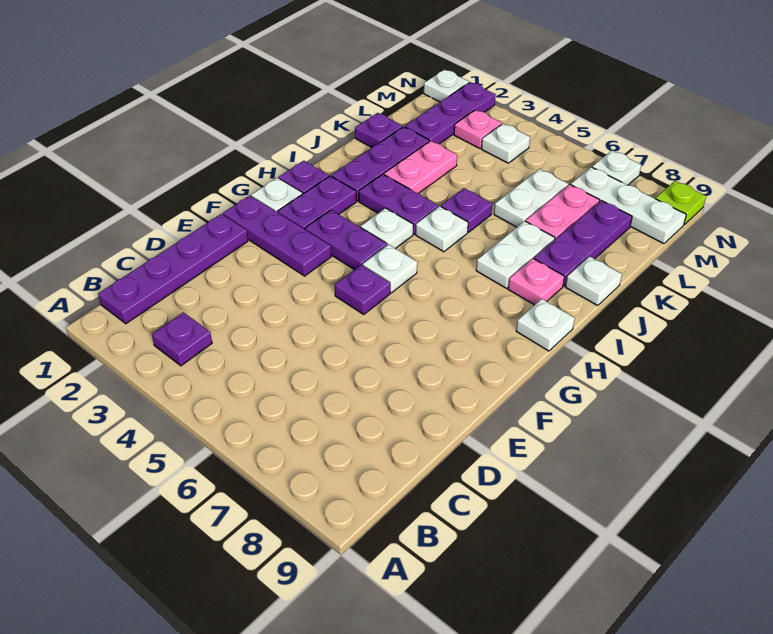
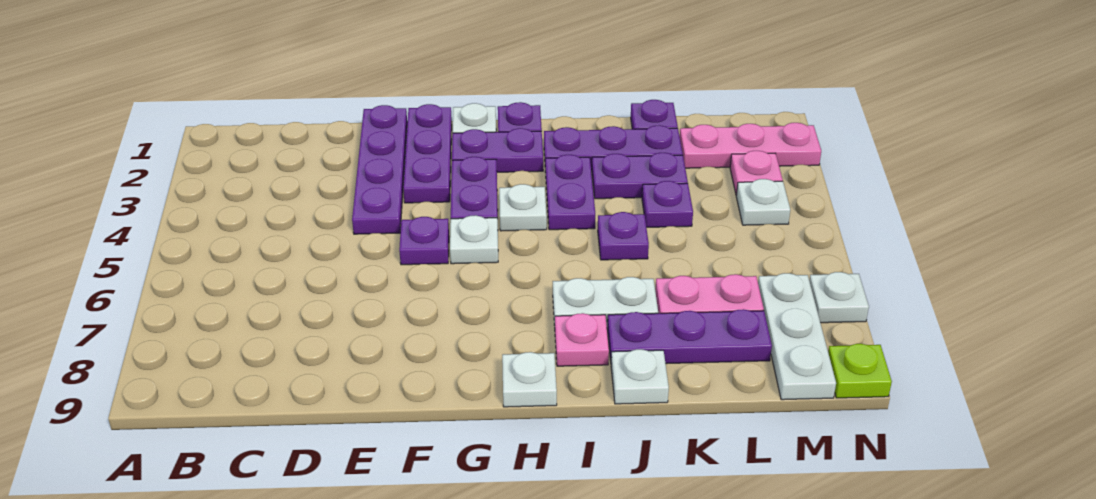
purple 1x4 plate [98,214,248,324] -> purple 1x4 plate turned to [352,105,407,234]
purple 1x1 plate [152,312,212,366] -> purple 1x1 plate moved to [642,181,693,227]
white 1x1 plate [416,206,468,252] -> none
pink 1x2 plate [384,141,457,194] -> purple 1x2 plate [591,153,688,199]
white 1x2 plate [494,169,568,227] -> none
purple 1x3 plate [405,82,496,144] -> pink 1x3 plate [680,123,821,168]
white 1x1 plate [424,70,469,102] -> none

